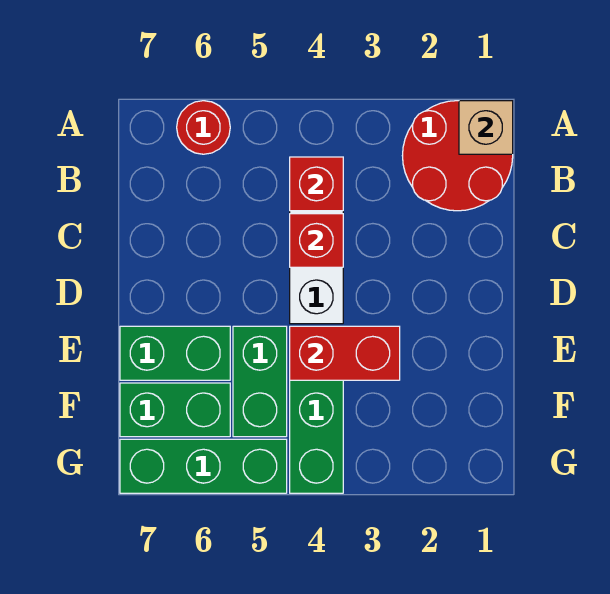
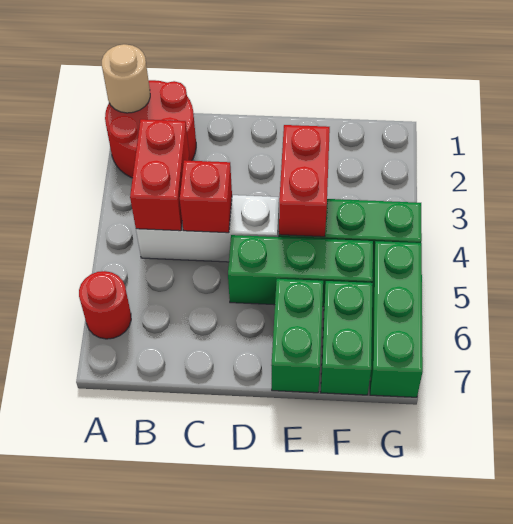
tan 1x1 brick [459,101,513,154] -> tan 1x1 round brick [102,44,150,113]
red 1x1 brick [290,157,343,211] -> red 1x2 brick [130,119,189,231]
green 1x2 brick [233,326,287,437] -> green 1x3 brick [228,235,373,307]

